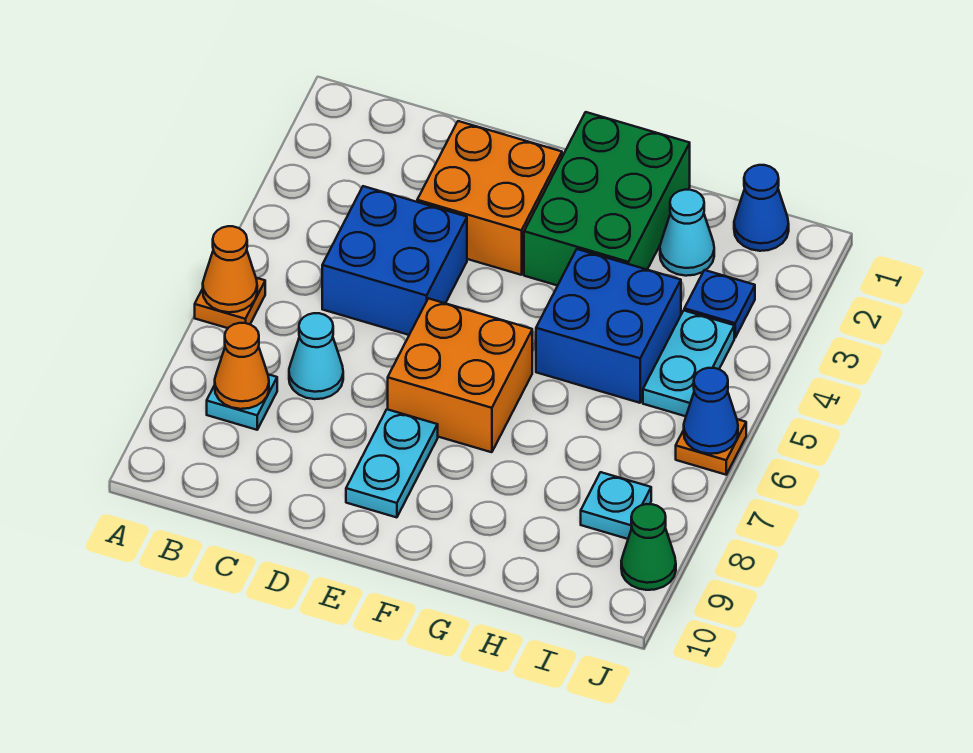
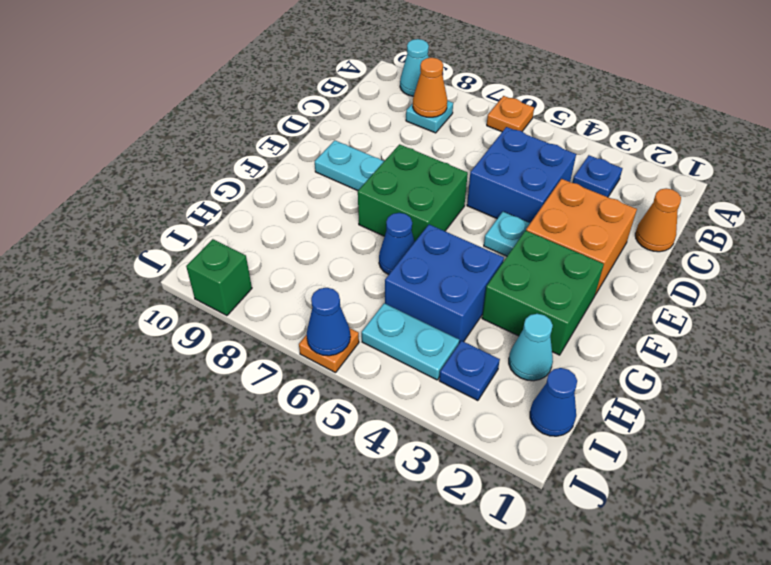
orange 1x1 cone [203,226,257,312] -> orange 1x1 cone moved to [635,188,681,252]
none -> blue 1x1 plate [572,155,623,197]
cyan 1x1 cone [289,313,343,399] -> cyan 1x1 cone moved to [400,39,429,96]
orange 2x2 brick [388,298,532,452] -> green 2x2 brick [358,144,468,241]
green 2x3 brick [524,112,690,286] -> green 2x2 brick [482,231,604,355]
none -> blue 1x1 cone [379,213,415,275]
cyan 1x1 plate [581,472,651,539] -> cyan 1x1 plate moved to [484,212,530,256]
green 1x1 cone [621,504,676,590] -> green 1x1 brick [186,239,252,316]

